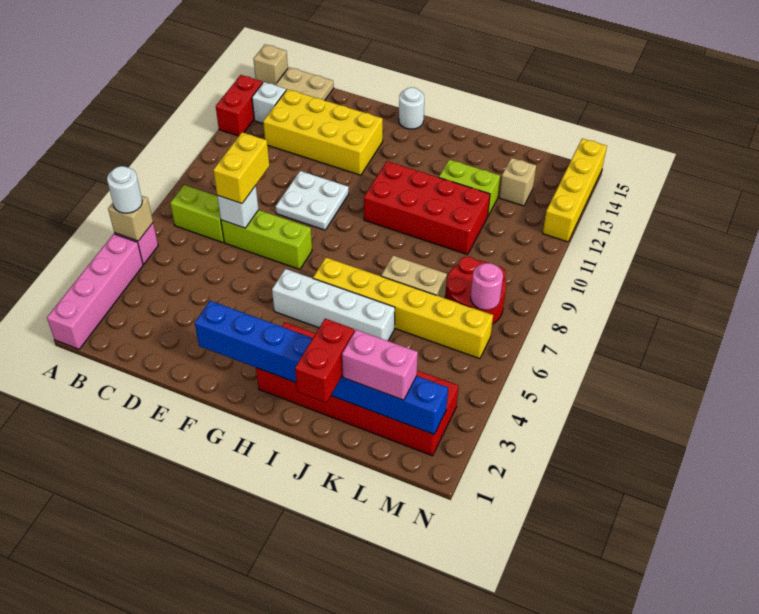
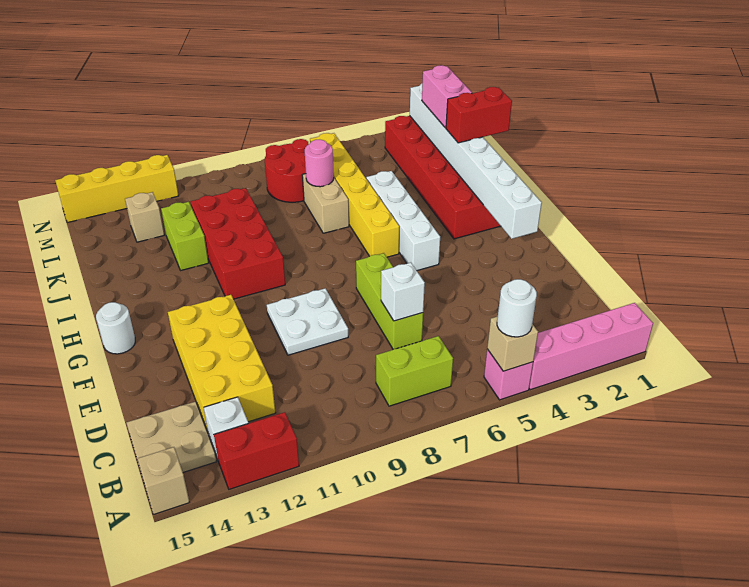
lime 1x2 brick [170,185,224,243] -> lime 1x2 brick turned to [376,336,453,406]
yellow 1x2 brick [213,132,269,204] -> none
blue 1x8 brick [195,301,448,435] -> white 1x8 brick [410,84,542,239]
pink 1x1 round brick [471,263,503,310] -> pink 1x1 round brick moved to [305,139,334,187]

